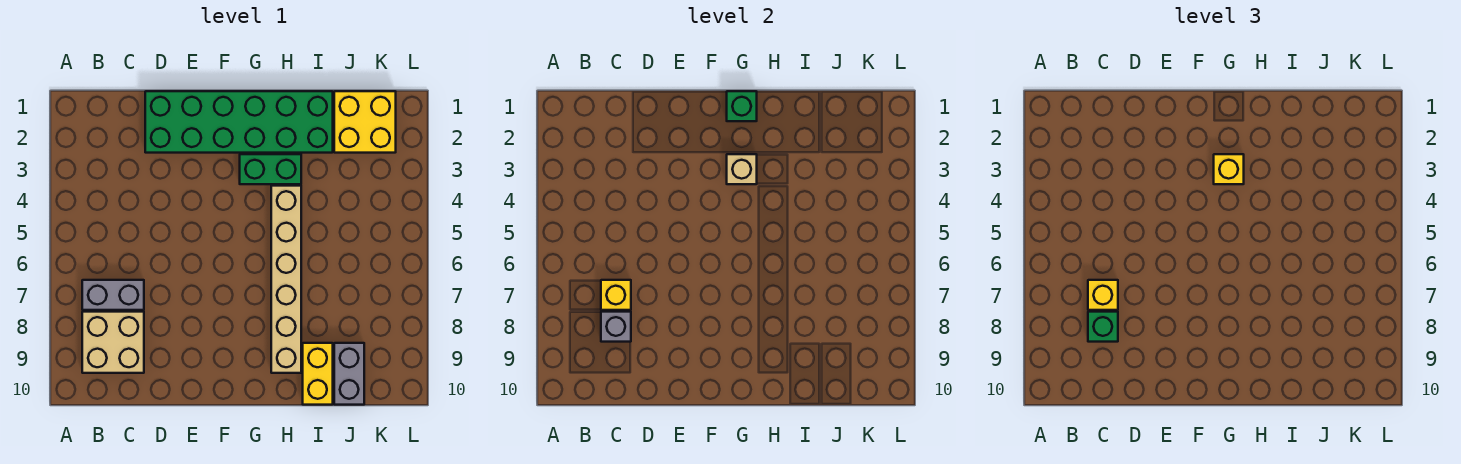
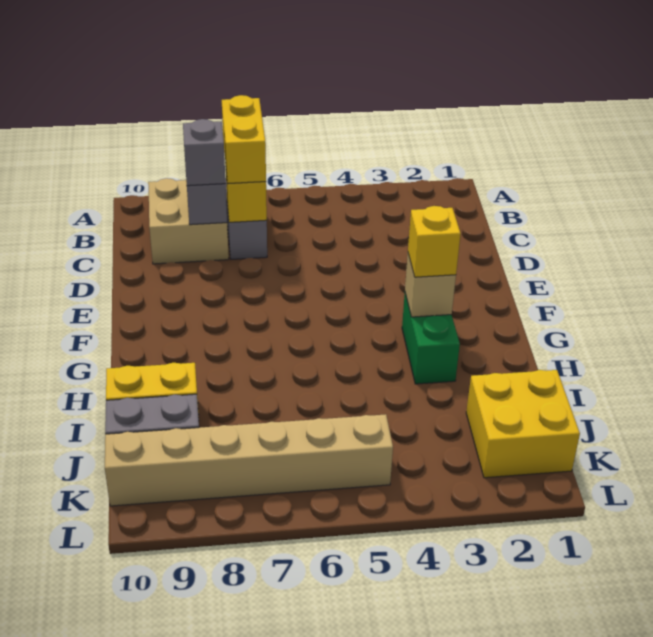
yellow 1x1 brick [1088,280,1118,310] -> yellow 1x2 brick [222,95,266,183]
green 1x1 brick [1088,312,1118,342] -> grey 1x1 brick [183,119,226,186]
green 2x6 brick [145,91,333,153] -> none
green 1x1 brick [727,91,757,121] -> none
tan 1x6 brick [271,186,301,373] -> tan 1x6 brick moved to [105,414,393,506]

